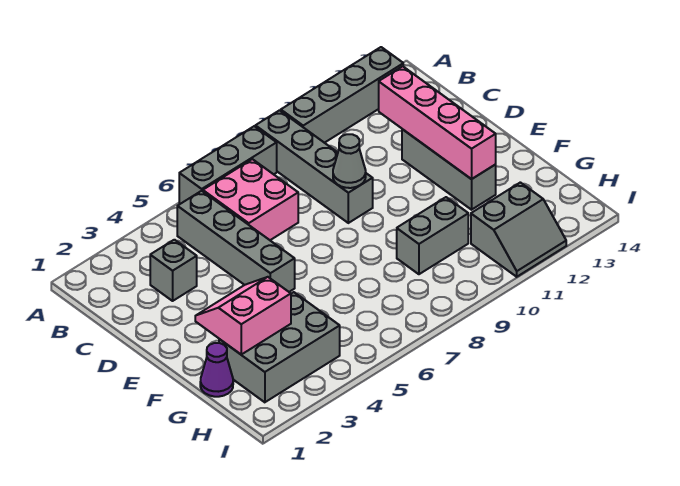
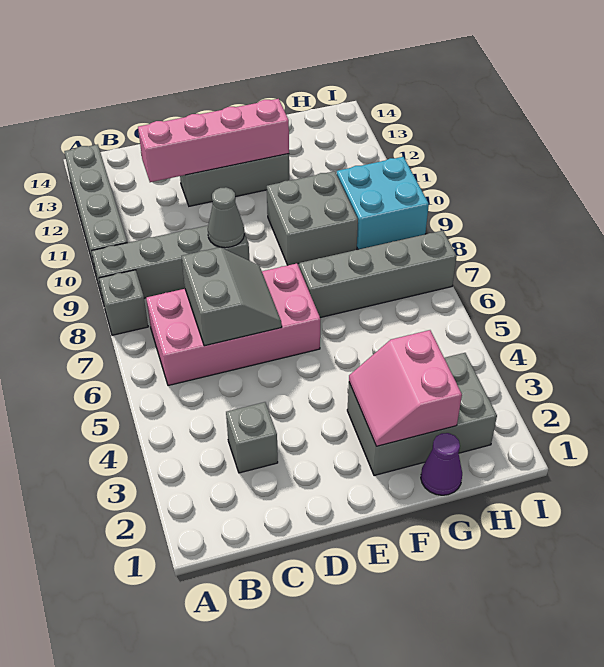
grey 1x3 brick [179,126,277,204] -> grey 1x1 brick [99,270,148,335]
grey 1x4 brick [177,191,295,292] -> grey 1x4 brick moved to [299,231,457,318]
pink 2x2 brick [203,159,298,240] -> pink 2x4 brick [146,263,321,386]
grey 2x3 brick [219,292,340,402] -> grey 2x3 brick turned to [347,353,497,476]
grey 1x2 brick [397,197,468,274] -> grey 2x2 brick [267,171,358,265]
none -> cyan 2x2 brick [337,157,429,250]
grey 2x2 slope [471,182,566,277] -> grey 2x2 slope moved to [182,247,282,346]

